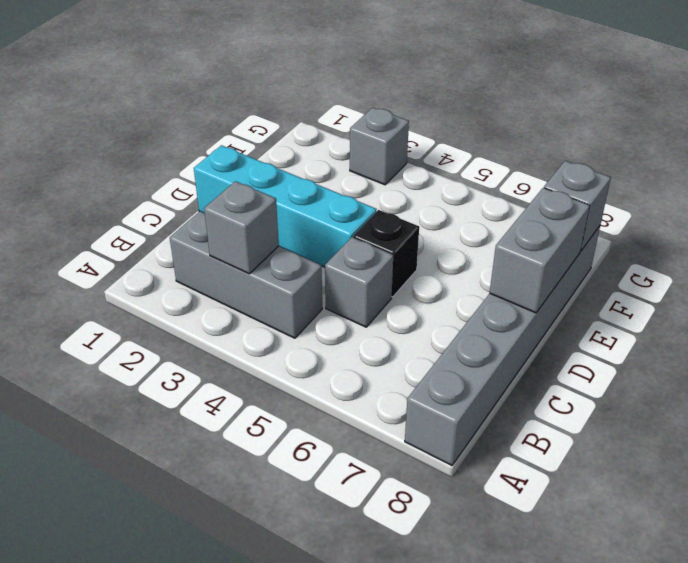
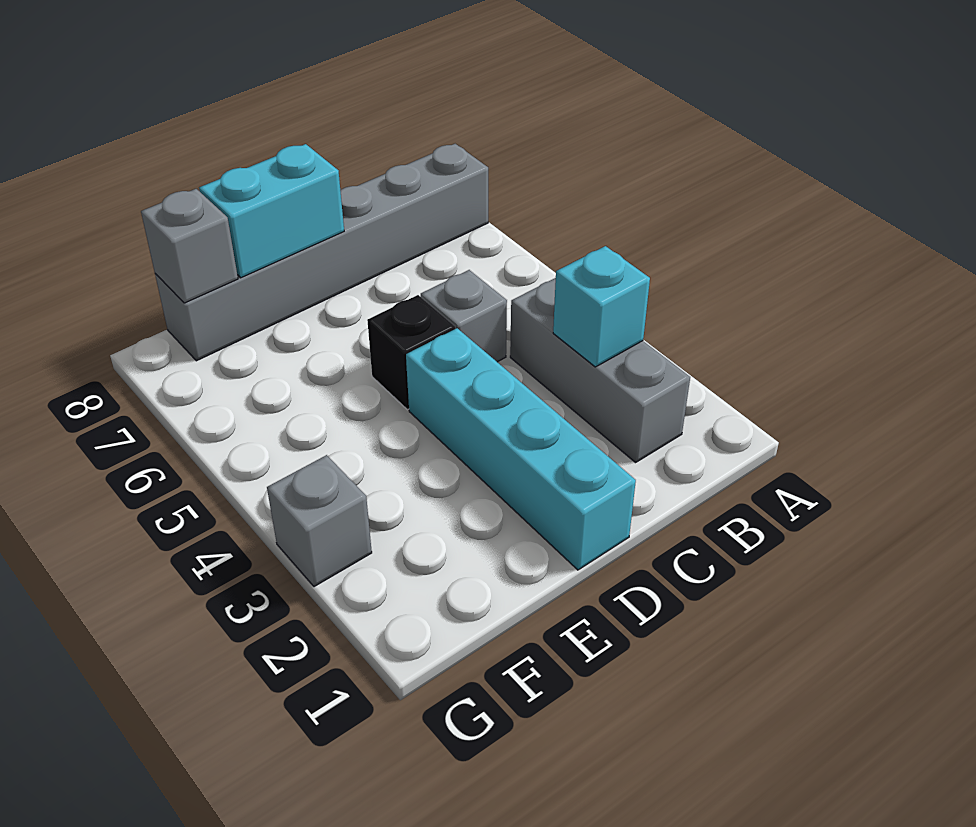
grey 1x1 brick [204,181,279,274] -> cyan 1x1 brick [553,246,650,367]
grey 1x2 brick [490,188,590,313] -> cyan 1x2 brick [199,144,344,278]

